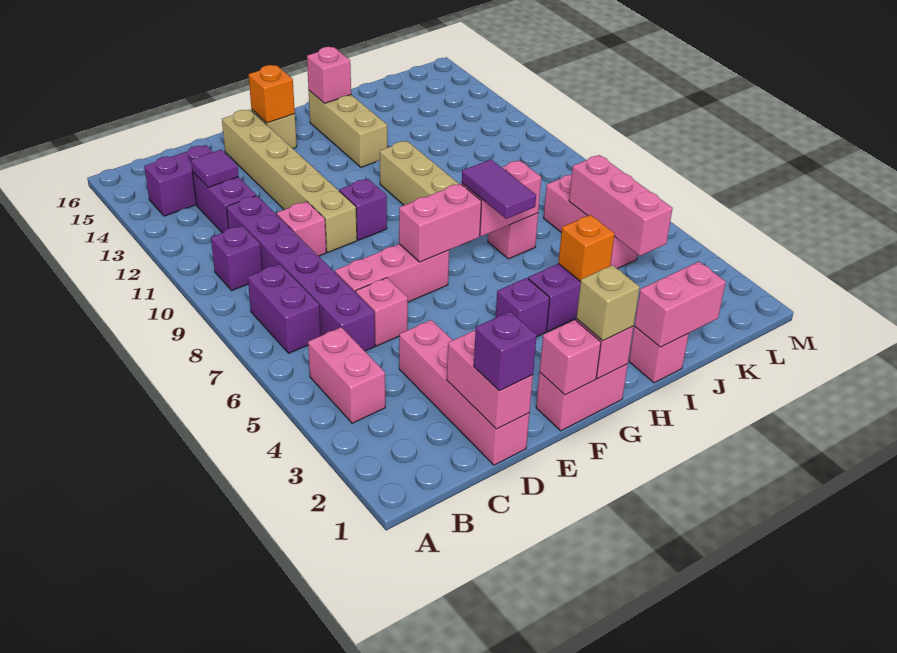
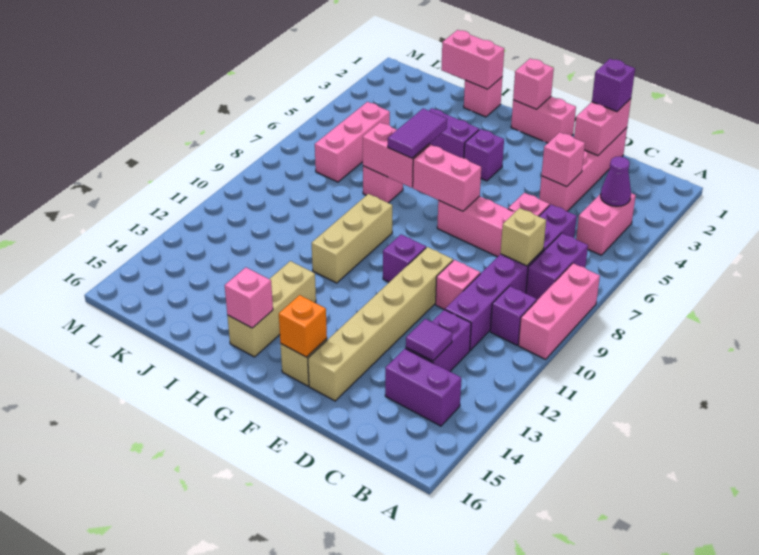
none -> purple 1x1 cone [601,156,631,206]
pink 1x1 brick [540,320,601,395] -> pink 1x1 brick moved to [542,132,585,187]
tan 1x1 brick [576,265,640,341] -> tan 1x1 brick moved to [501,208,546,266]
orange 1x1 brick [558,215,615,282] -> none
pink 1x3 brick [569,155,673,256] -> pink 1x3 brick moved to [518,263,600,359]

